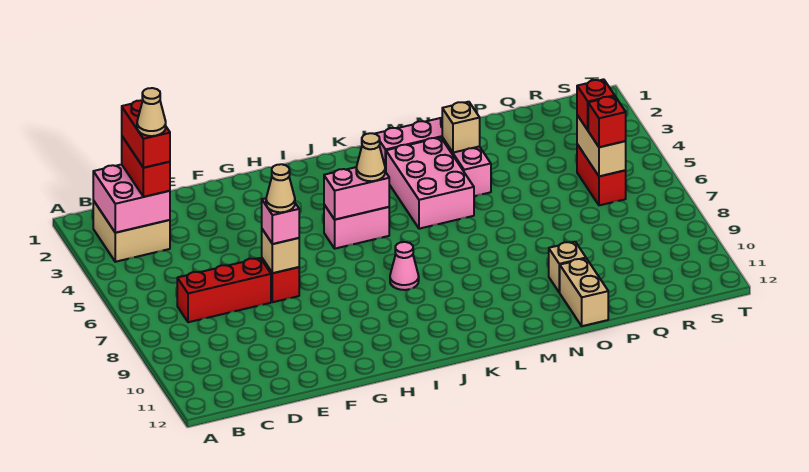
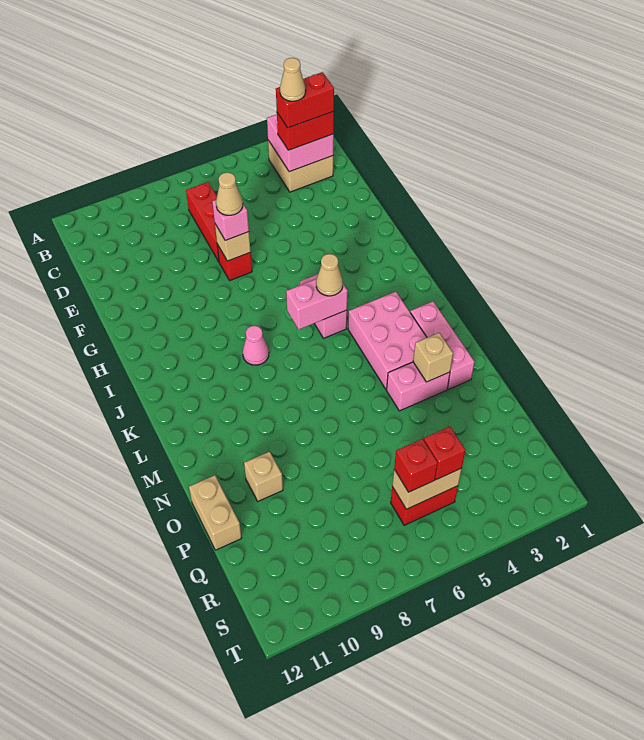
pink 1x2 brick [324,167,389,219] -> pink 1x2 brick turned to [286,279,348,329]
pink 2x3 brick [386,137,474,229] -> pink 2x3 brick turned to [348,292,427,390]
tan 1x2 brick [559,258,608,326] -> tan 1x2 brick turned to [189,475,242,550]

